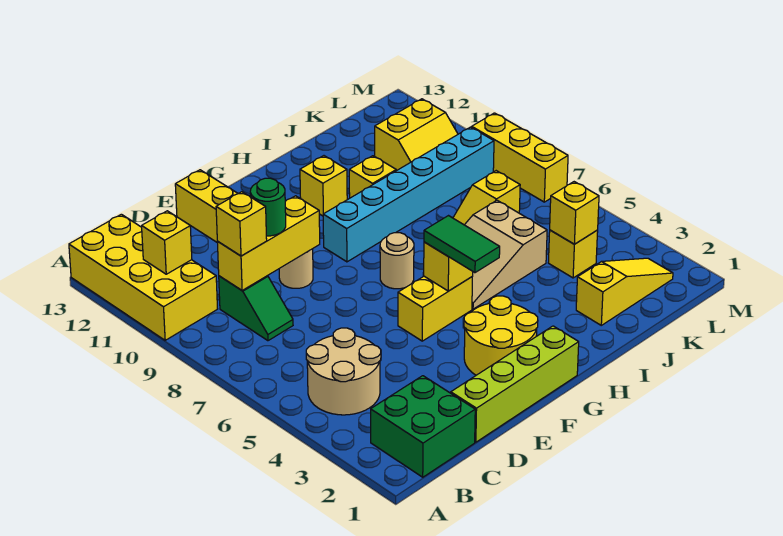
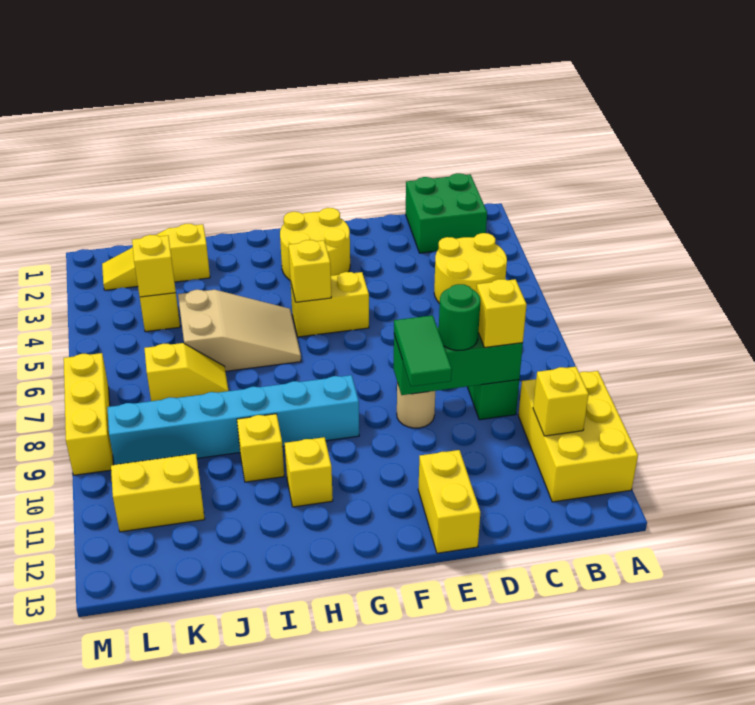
yellow 2x4 brick [69,214,217,340] -> yellow 2x3 brick [518,371,638,502]
tan 2x2 round brick [306,328,381,415] -> yellow 2x2 round brick [434,233,507,304]
yellow 1x3 brick [217,196,320,290] -> green 1x3 brick [394,327,523,395]
lime 1x4 brick [451,326,579,442] -> none
green 1x2 tile [424,216,500,273] -> green 1x2 tile moved to [394,315,452,386]
tan 1x1 round brick [380,233,414,289] -> none

